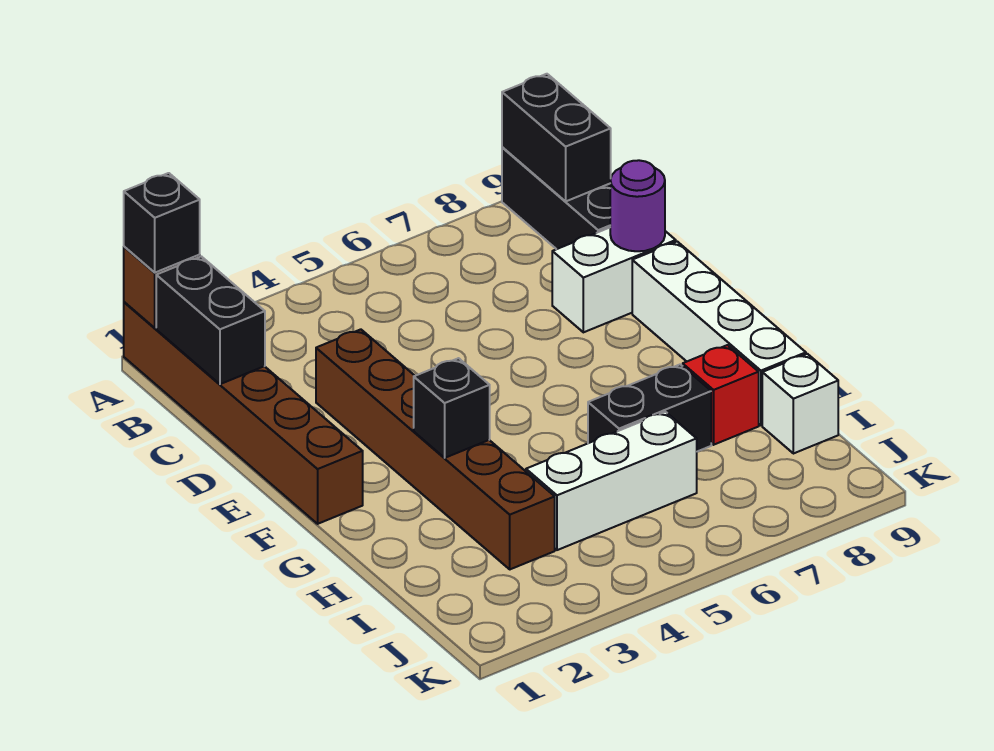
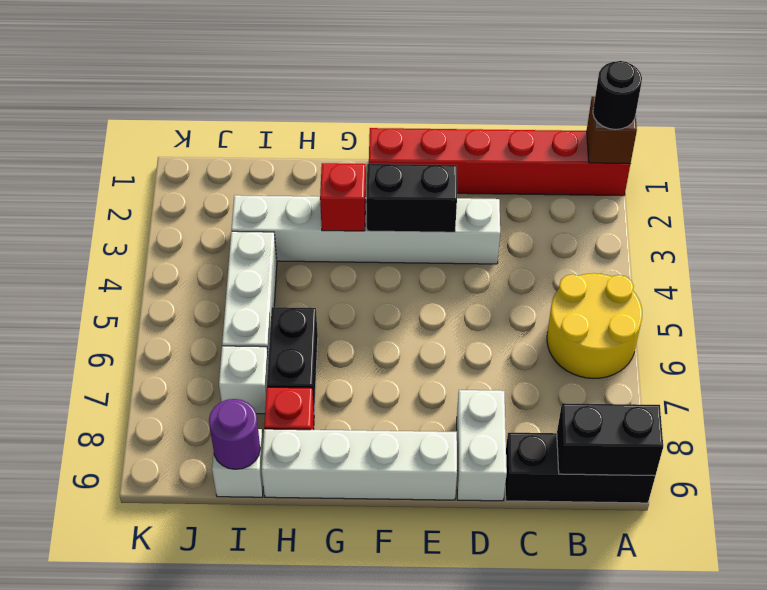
brown 1x6 brick [124,302,363,524] -> red 1x6 brick [369,128,630,196]
black 1x1 brick [124,173,200,273] -> black 1x1 round brick [593,61,642,130]
none -> yellow 2x2 round brick [547,273,642,378]
black 1x2 brick [156,256,265,384] -> black 1x2 brick moved to [366,164,457,232]
brown 1x6 brick [316,329,555,569] -> white 1x6 brick [231,195,500,264]
purple 1x1 round brick [610,160,665,251] -> purple 1x1 round brick moved to [209,399,260,469]
black 1x1 brick [414,358,490,458] -> red 1x1 brick [320,163,366,231]
none -> white 1x1 brick [219,346,268,414]

